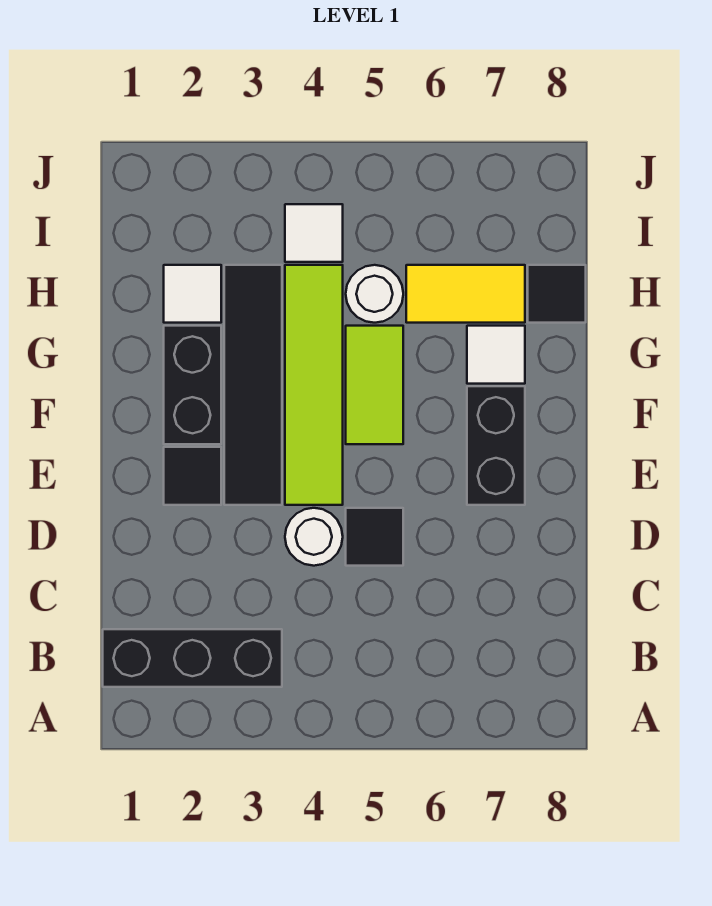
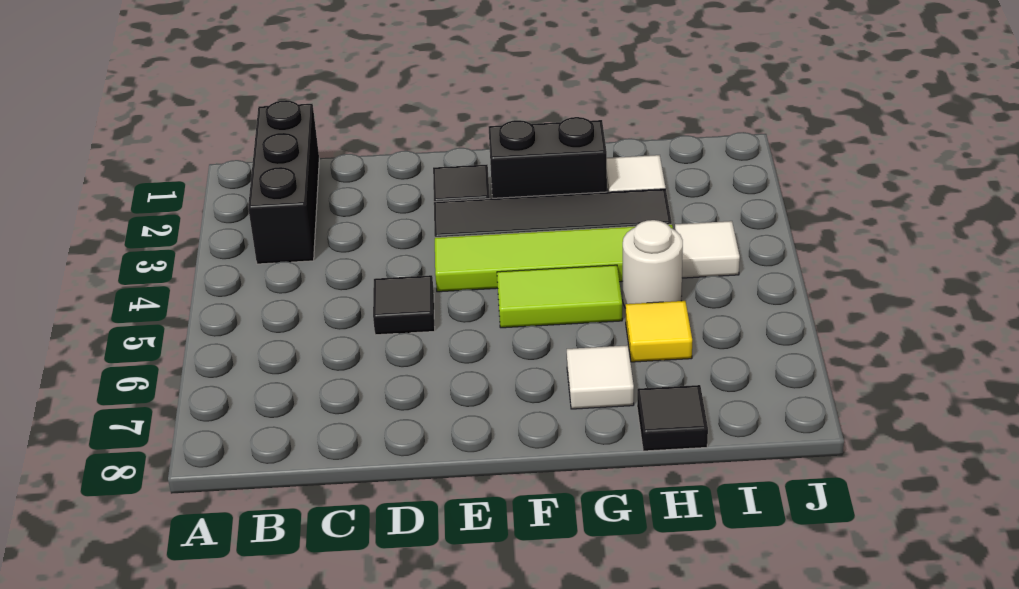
white 1x1 round brick [285,508,343,566] -> none
black 1x2 brick [467,386,525,505] -> none
yellow 1x2 tile [406,265,525,323] -> yellow 1x1 tile [626,301,692,362]

